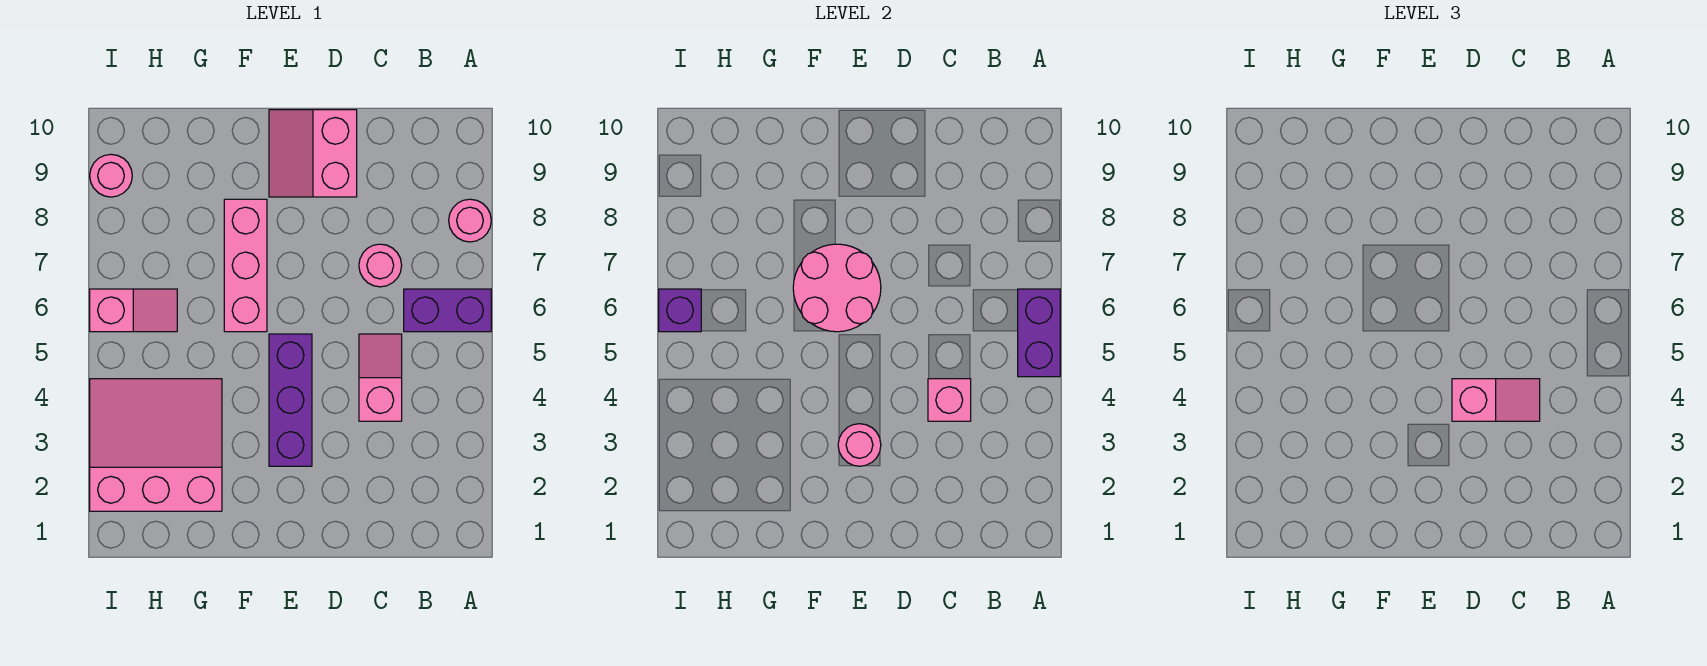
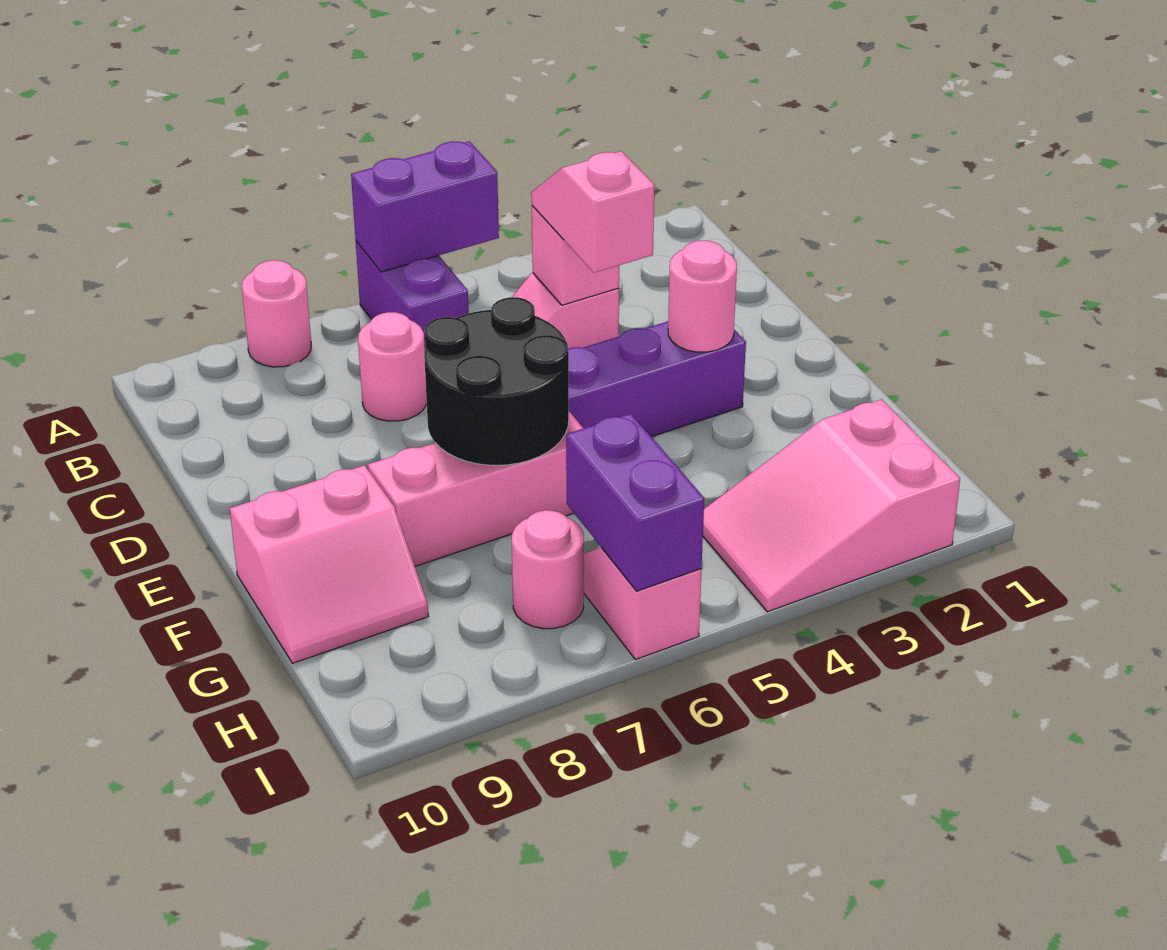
pink 2x2 slope [269,110,357,197] -> pink 2x2 slope moved to [230,465,428,663]
pink 2x2 round brick [793,244,881,332] -> black 2x2 round brick [424,297,569,466]
pink 3x3 slope [90,379,222,511] -> pink 2x3 slope [703,399,960,612]
purple 1x1 brick [659,289,701,332] -> purple 1x2 brick [566,413,704,591]
pink 1x1 round brick [90,154,132,197] -> pink 1x1 round brick moved to [512,510,584,629]

